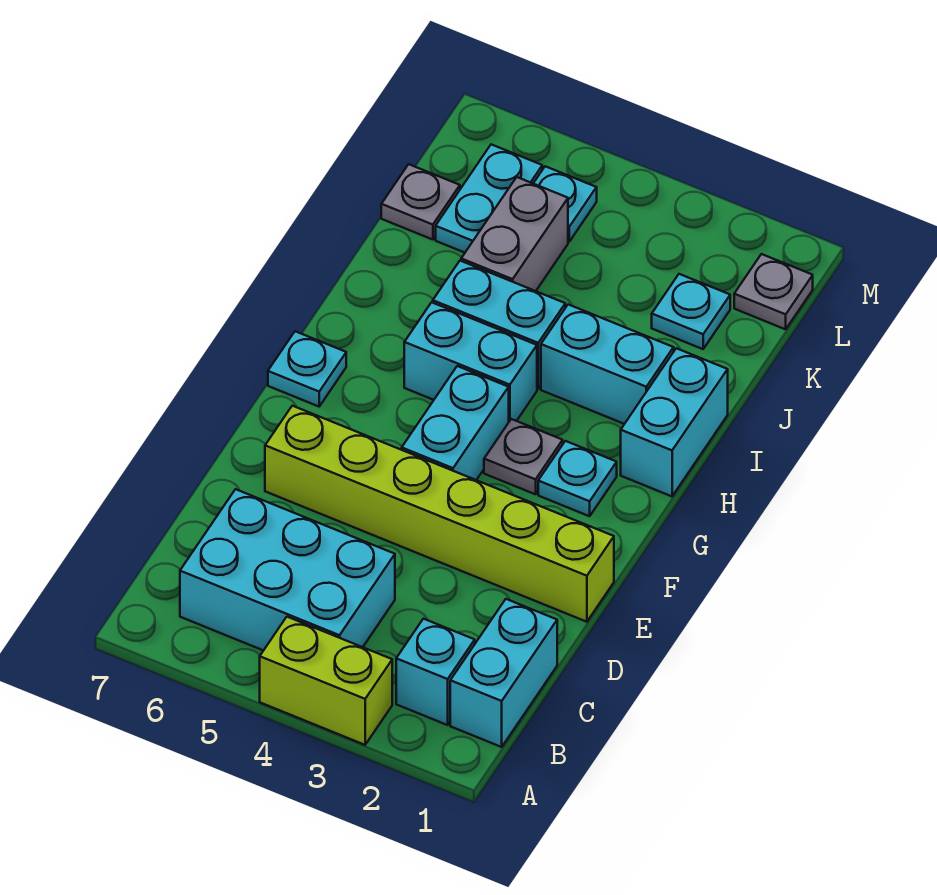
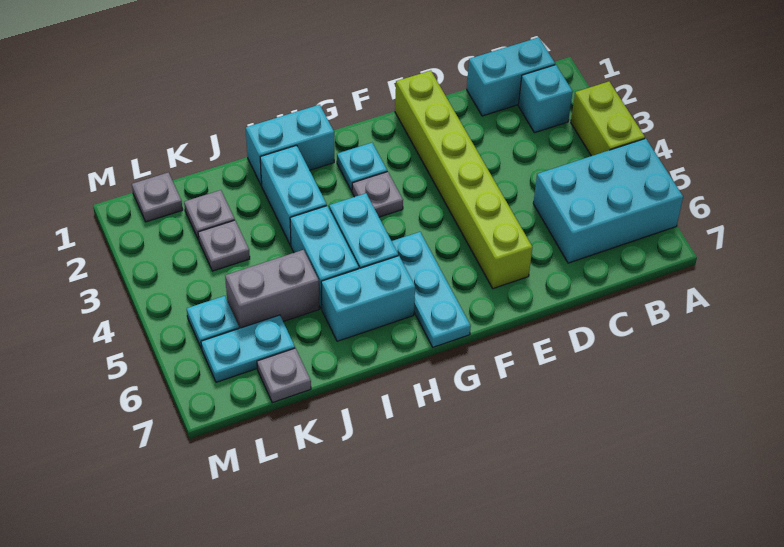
cyan 2x3 brick [180,489,395,651] -> cyan 2x3 brick turned to [533,138,683,263]
cyan 1x2 brick [402,366,509,480] -> cyan 1x2 brick moved to [321,256,415,341]
cyan 1x1 plate [268,331,346,406] -> cyan 1x3 plate [392,232,471,347]
cyan 1x1 plate [652,274,730,349] -> grey 1x1 plate [184,190,235,240]
none -> grey 1x1 plate [198,220,250,271]

